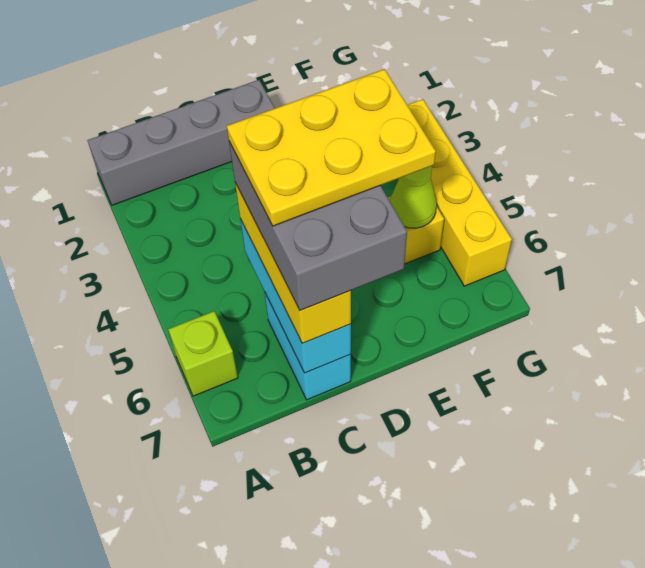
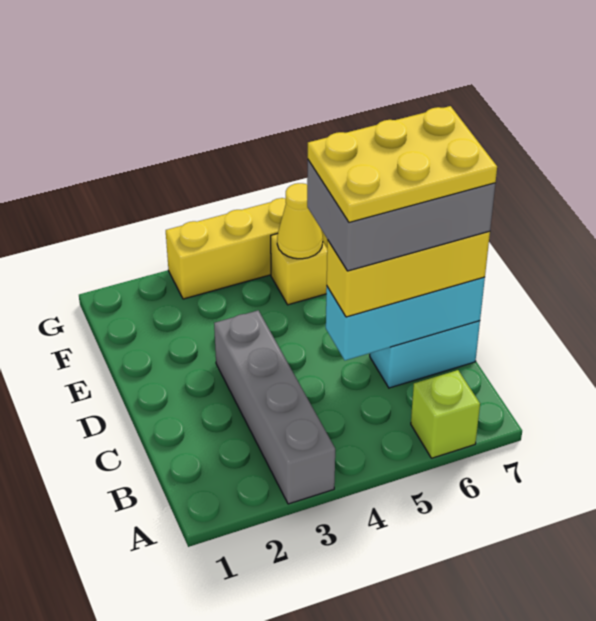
grey 1x4 brick [87,80,275,205] -> grey 1x4 brick moved to [214,310,335,504]
yellow 2x3 plate [227,69,436,226] -> yellow 2x3 plate turned to [308,106,497,222]
lime 1x1 cone [390,166,437,228] -> yellow 1x1 cone [277,183,323,259]

